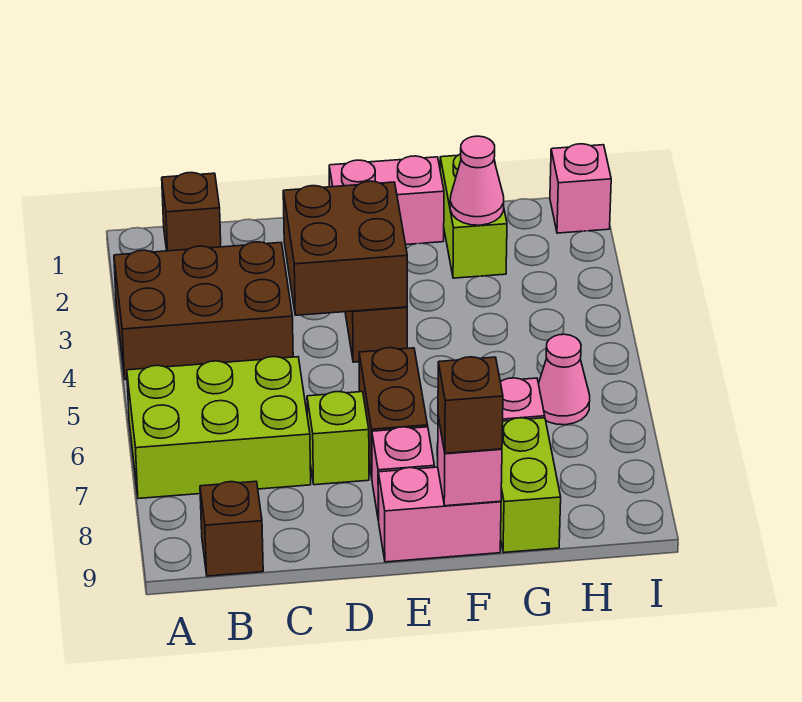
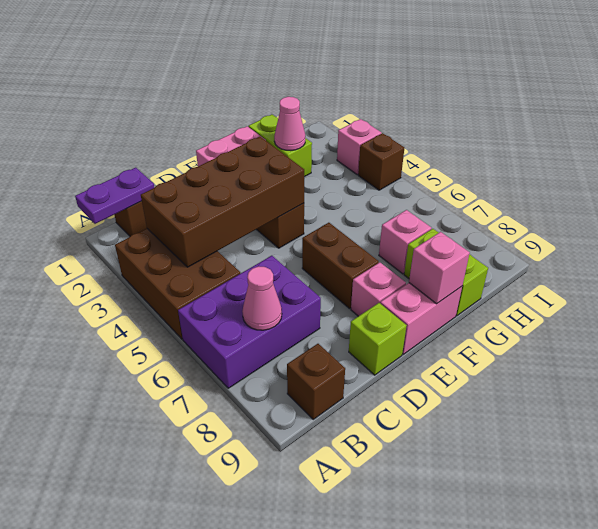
none -> purple 1x2 plate [75,168,154,224]
brown 2x3 brick [114,242,293,380] -> brown 2x3 brick turned to [115,229,240,339]
lime 2x3 brick [127,357,311,499] -> purple 2x3 brick [178,256,321,388]
brown 2x2 brick [283,181,407,315] -> brown 2x4 brick [141,137,304,267]
lime 1x1 brick [307,392,369,485] -> lime 1x1 brick moved to [349,303,407,375]
brown 1x1 brick [438,357,503,453] -> brown 1x1 brick moved to [358,133,404,190]
pink 1x1 cone [538,334,590,425] -> pink 1x1 cone moved to [242,266,282,330]
pink 1x1 brick [550,144,611,233] -> pink 1x1 brick moved to [337,119,382,175]

